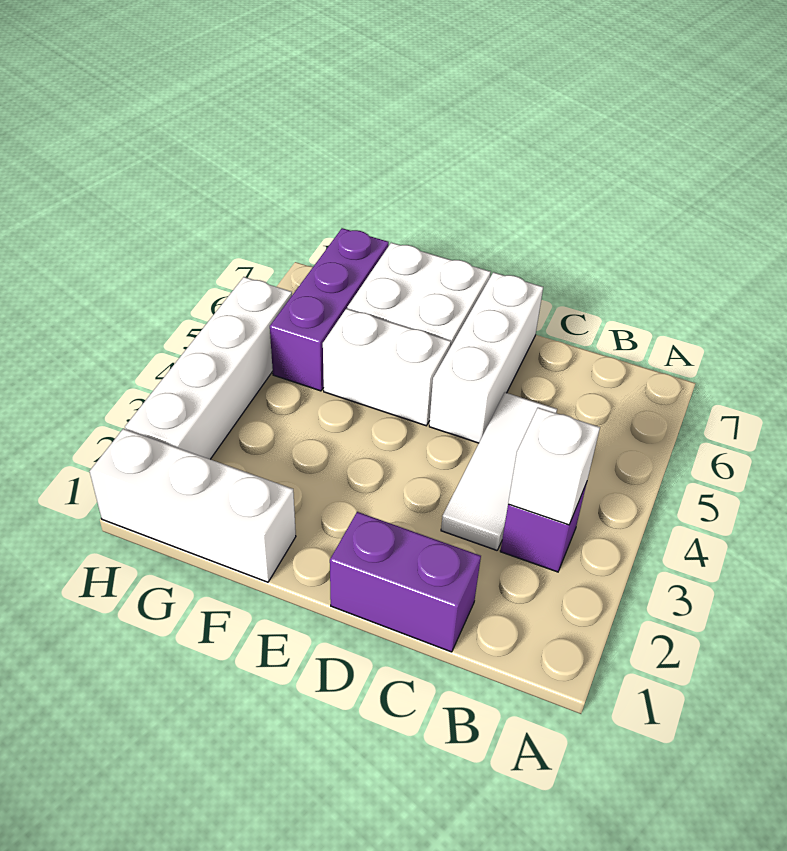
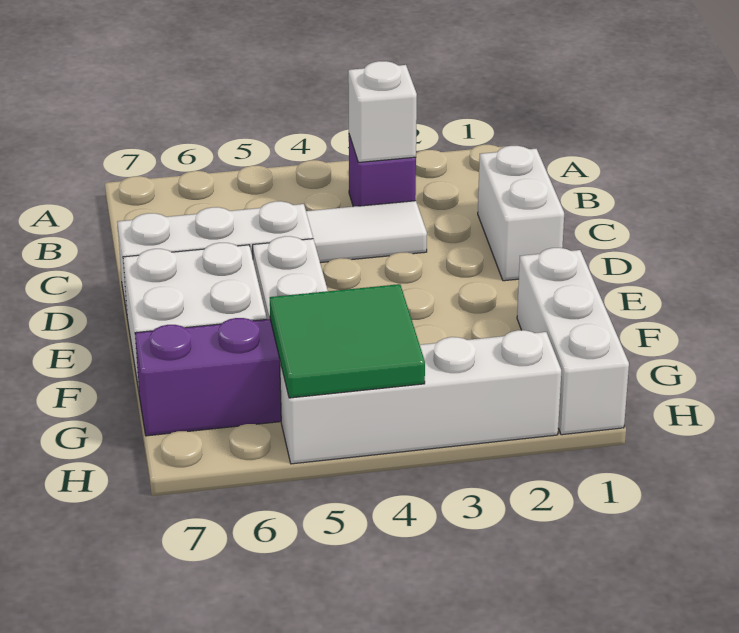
purple 1x2 brick [330,512,481,652] -> white 1x2 brick [478,146,564,281]
none -> green 2x2 tile [270,284,425,398]

